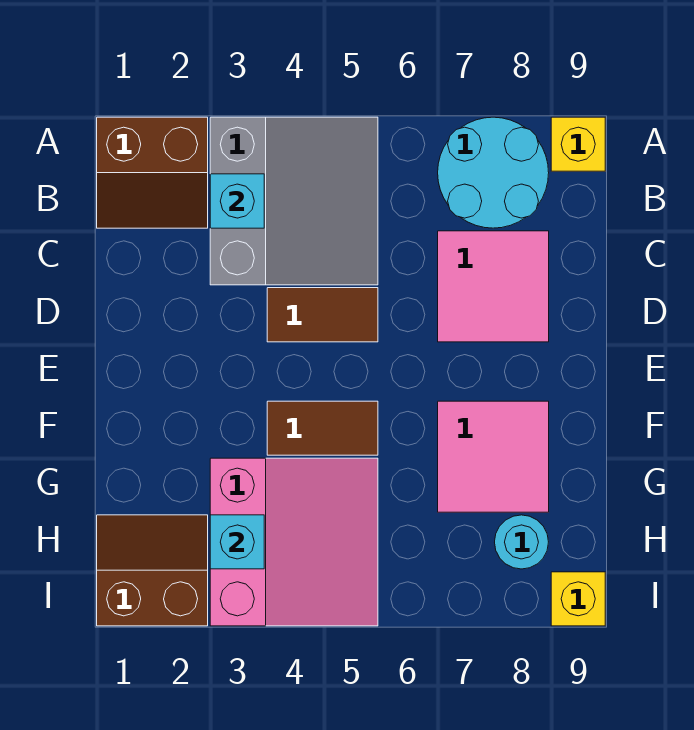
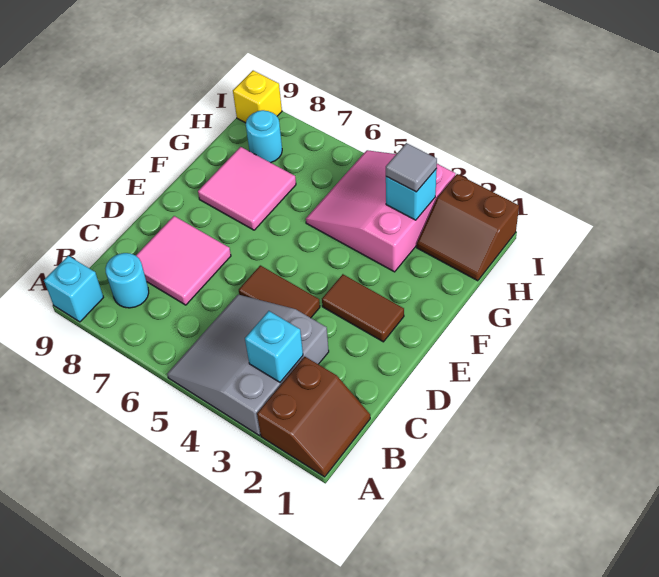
brown 2x2 slope [97,117,208,228] -> brown 2x2 slope turned to [257,357,370,477]
cyan 2x2 round brick [438,117,549,228] -> cyan 1x1 round brick [105,253,149,308]
yellow 1x1 brick [551,117,605,171] -> cyan 1x1 brick [44,256,104,322]
brown 1x2 tile [267,401,378,455] -> brown 1x2 tile moved to [322,274,404,342]
none -> grey 1x1 tile [386,143,437,192]

